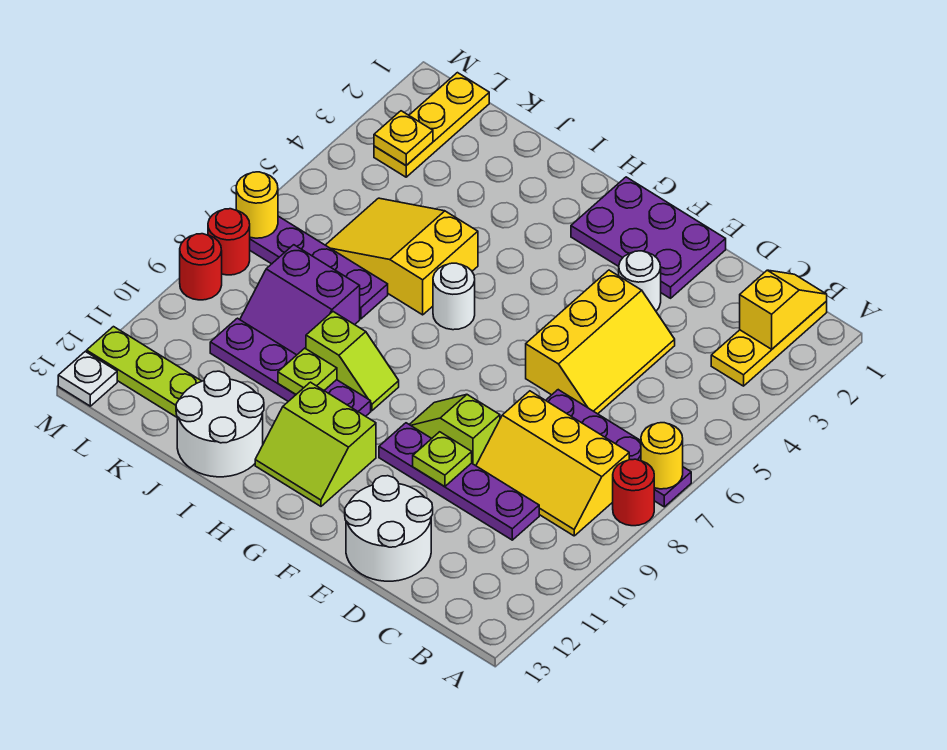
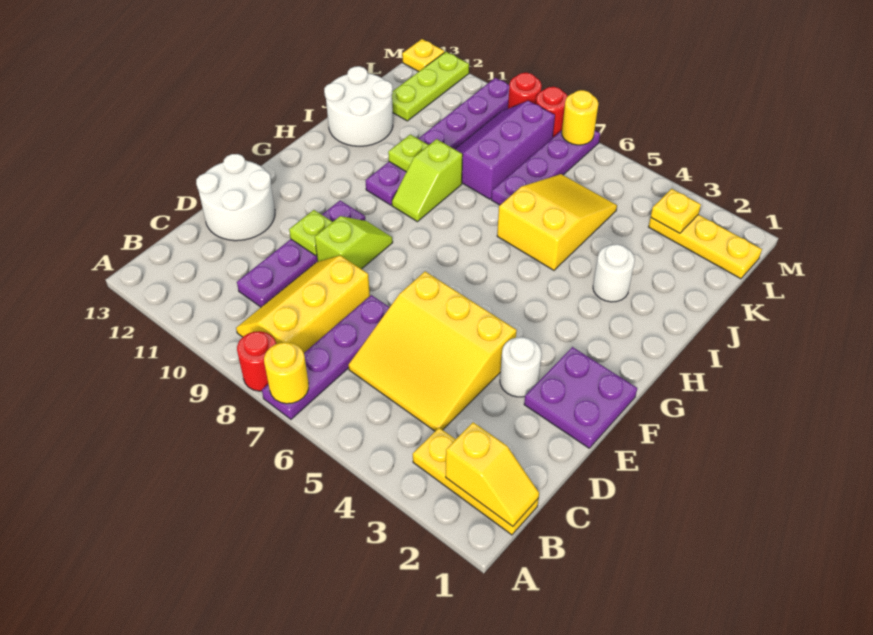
yellow 2x3 slope [526,270,675,414] -> yellow 3x3 slope [348,271,517,431]
purple 2x3 plate [571,177,726,298] -> purple 2x2 plate [524,347,637,448]
lime 2x2 slope [255,382,376,506] -> none
white 1x1 round brick [433,263,475,330] -> white 1x1 round brick moved to [593,244,635,302]
purple 1x4 plate [210,318,371,416] -> purple 1x6 plate [366,78,509,205]
purple 2x2 slope [240,245,360,355] -> purple 2x3 slope [455,101,555,199]
white 1x1 plate [58,351,117,406] -> yellow 1x1 plate [402,39,445,72]

